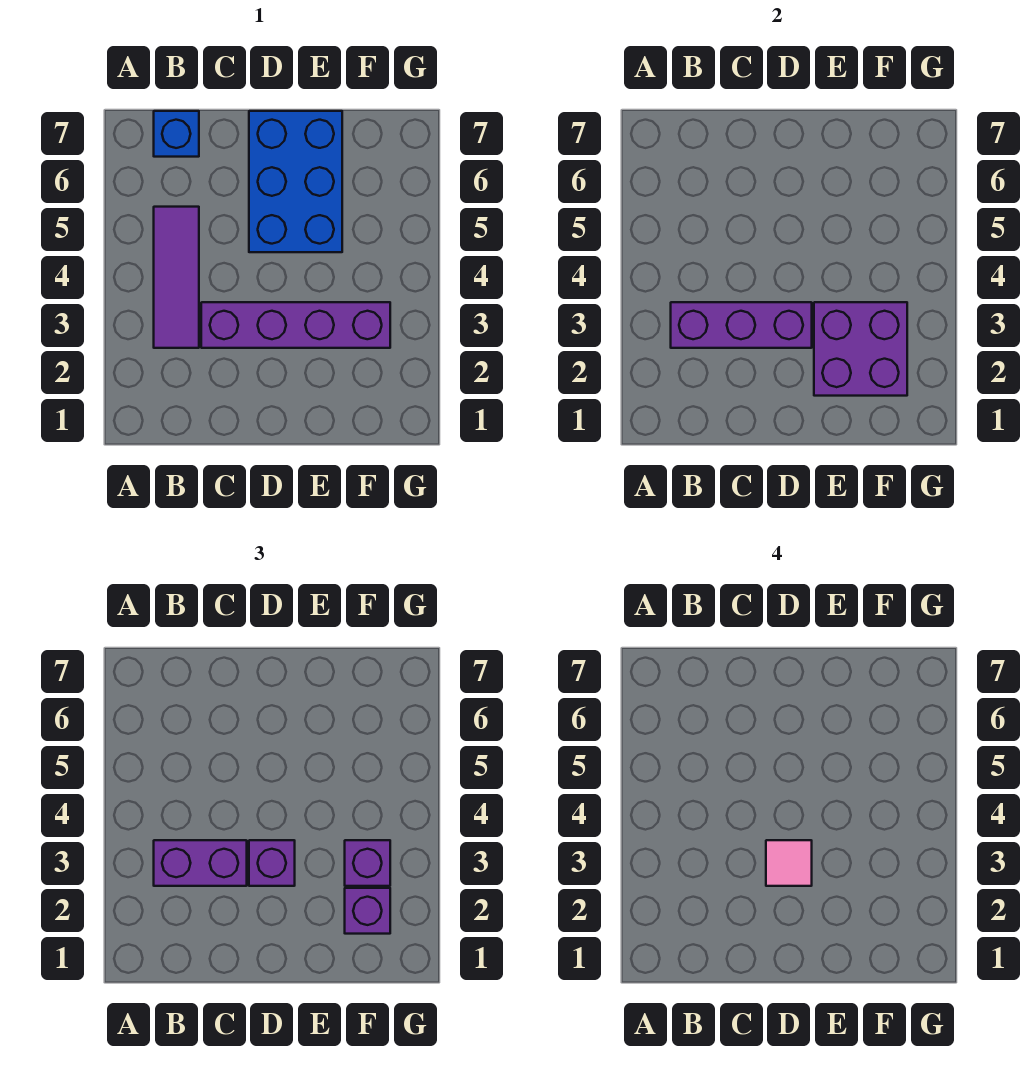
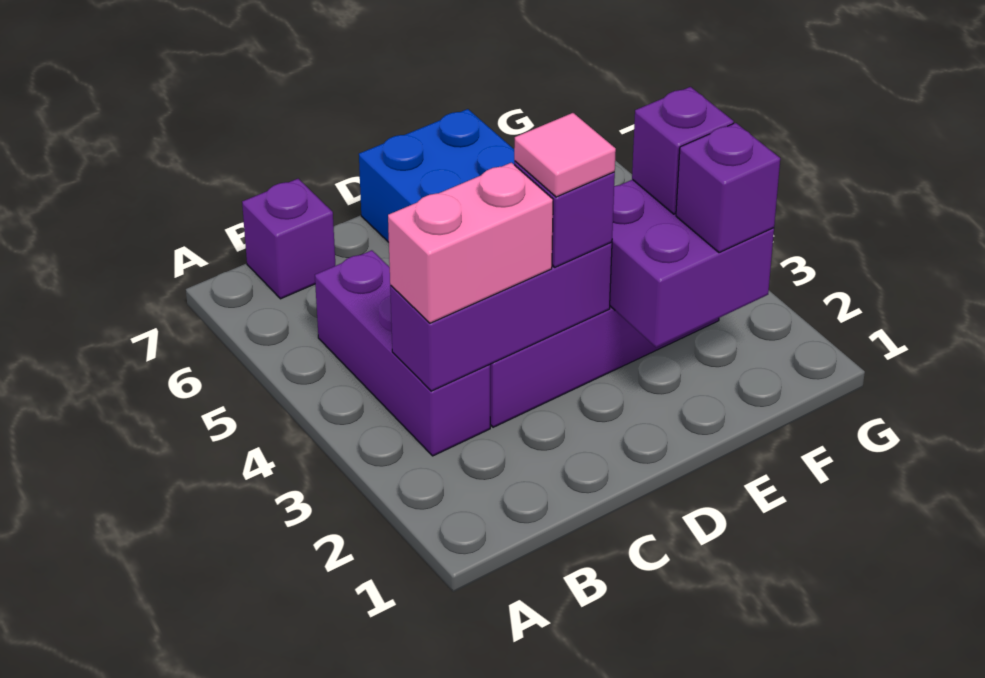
purple 1x3 tile [154,207,199,348] -> purple 1x3 brick [315,250,490,456]
purple 1x2 brick [154,840,247,886] -> pink 1x2 brick [388,163,553,323]
blue 1x1 brick [154,111,199,157] -> purple 1x1 brick [242,179,335,299]

